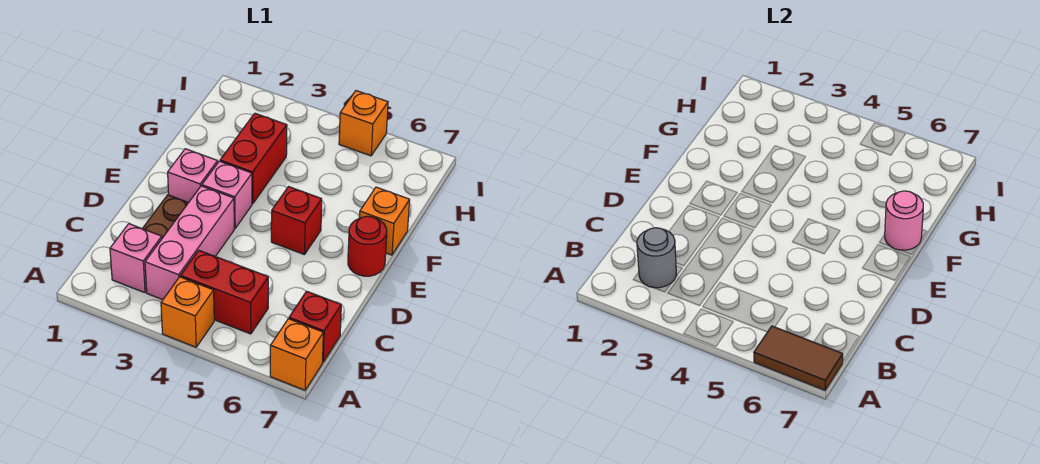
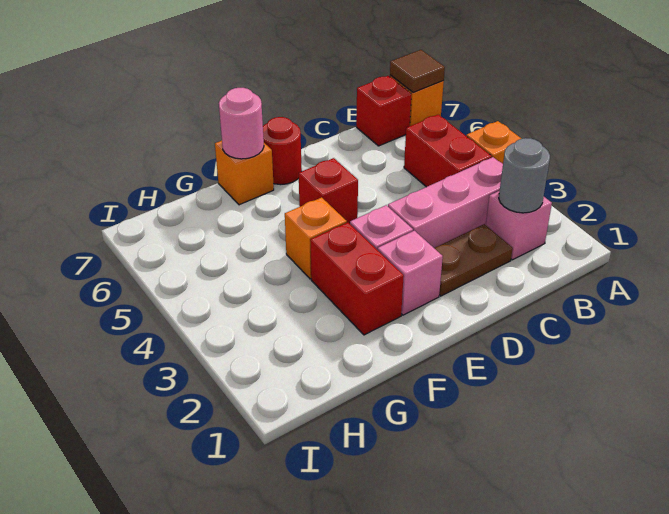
brown 1x2 tile [754,326,843,390] -> brown 1x1 tile [390,50,445,92]
red 1x2 brick [220,113,287,204] -> red 1x2 brick turned to [310,223,404,335]
orange 1x1 brick [339,91,388,156] -> orange 1x1 brick moved to [285,197,347,279]

